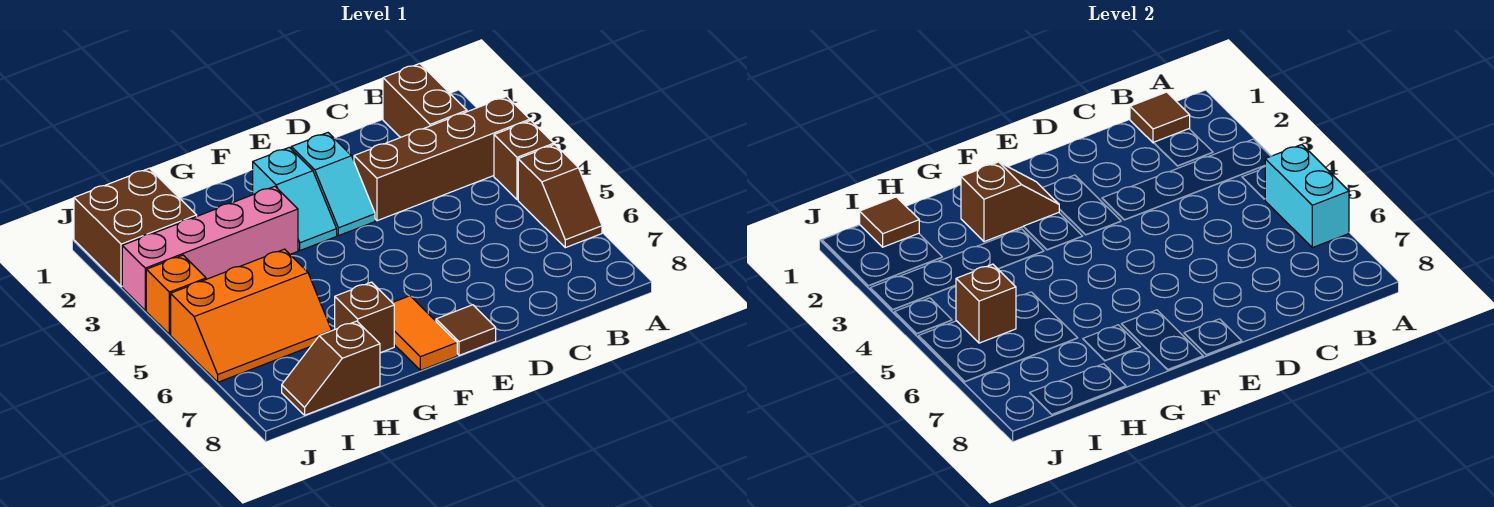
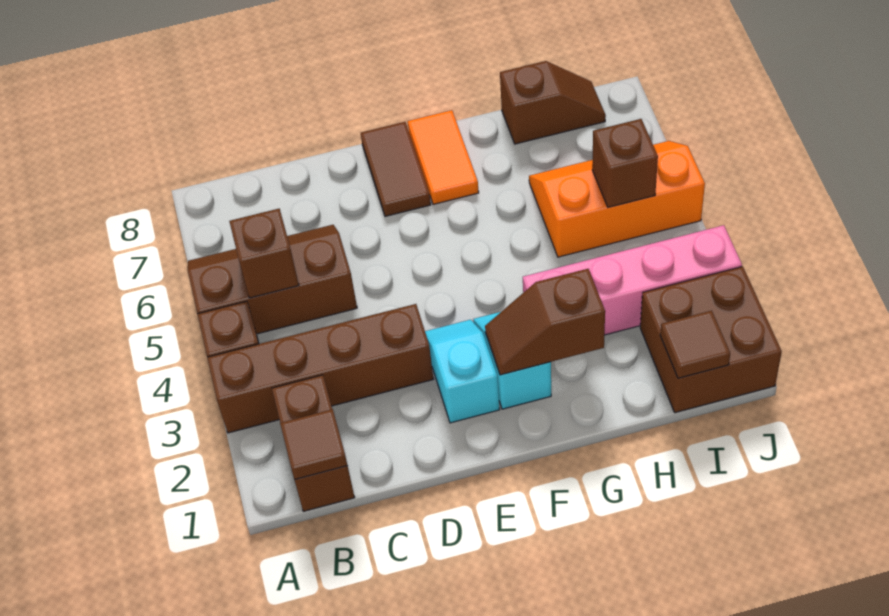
brown 1x2 slope [518,145,602,248] -> brown 2x3 slope [188,225,357,334]
cyan 1x2 brick [1265,145,1349,248] -> none
brown 1x1 tile [436,305,496,355] -> brown 1x2 tile [361,122,431,216]
brown 1x1 brick [335,282,394,353] -> brown 1x1 brick moved to [229,209,299,298]
orange 1x1 brick [146,255,206,334] -> none

